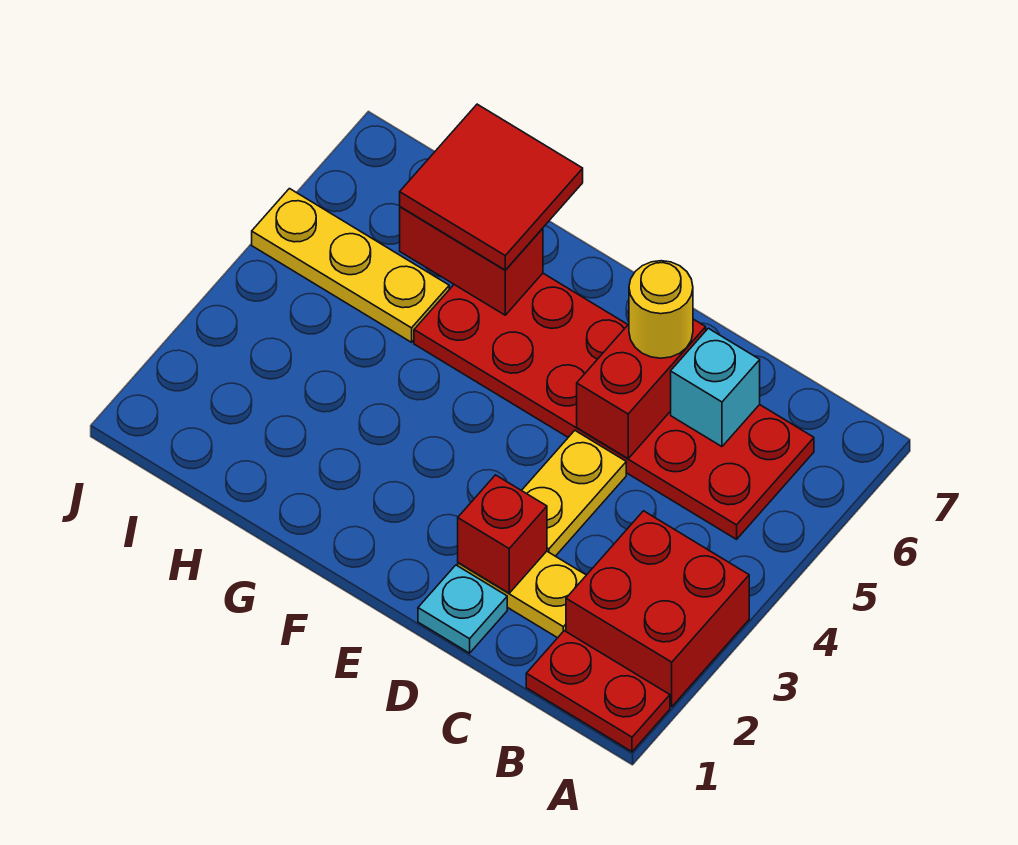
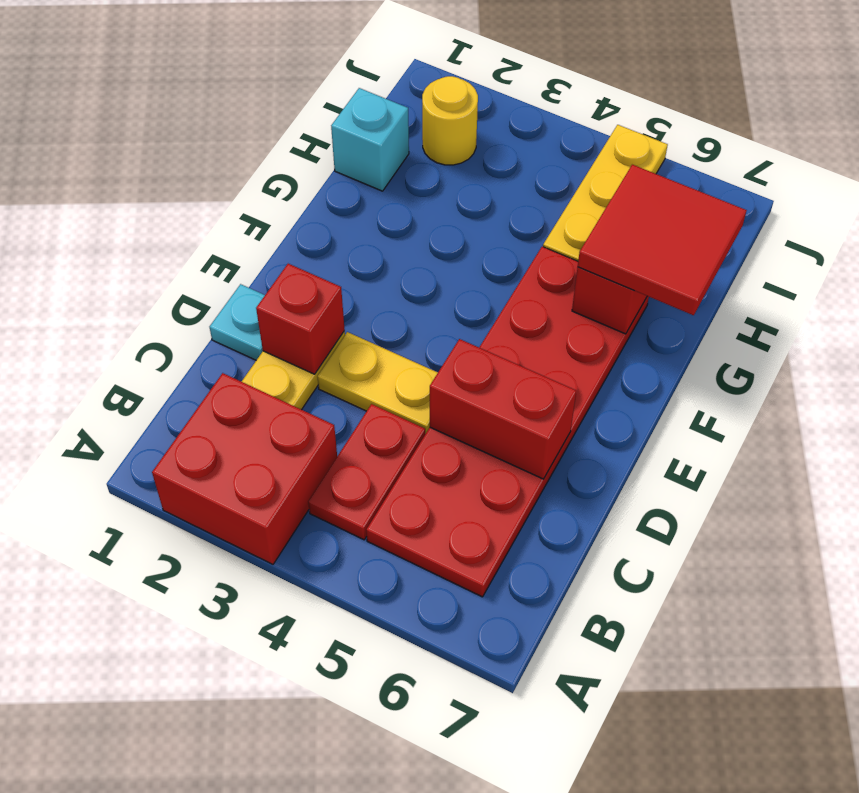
red 1x2 plate [526,631,670,752] -> red 1x2 plate moved to [308,404,425,540]
cyan 1x1 brick [671,328,760,447] -> cyan 1x1 brick moved to [331,88,409,191]
yellow 1x1 round brick [629,261,693,358] -> yellow 1x1 round brick moved to [422,76,478,165]

